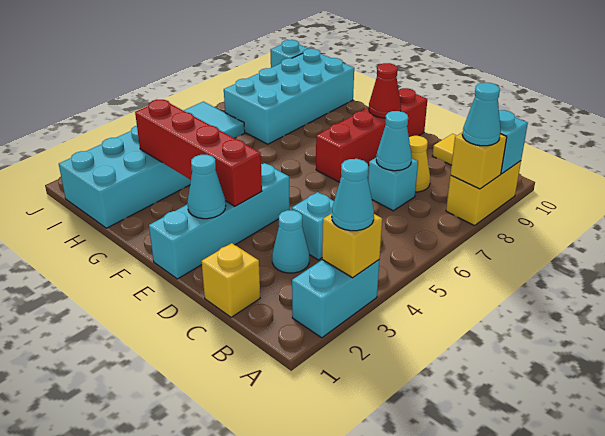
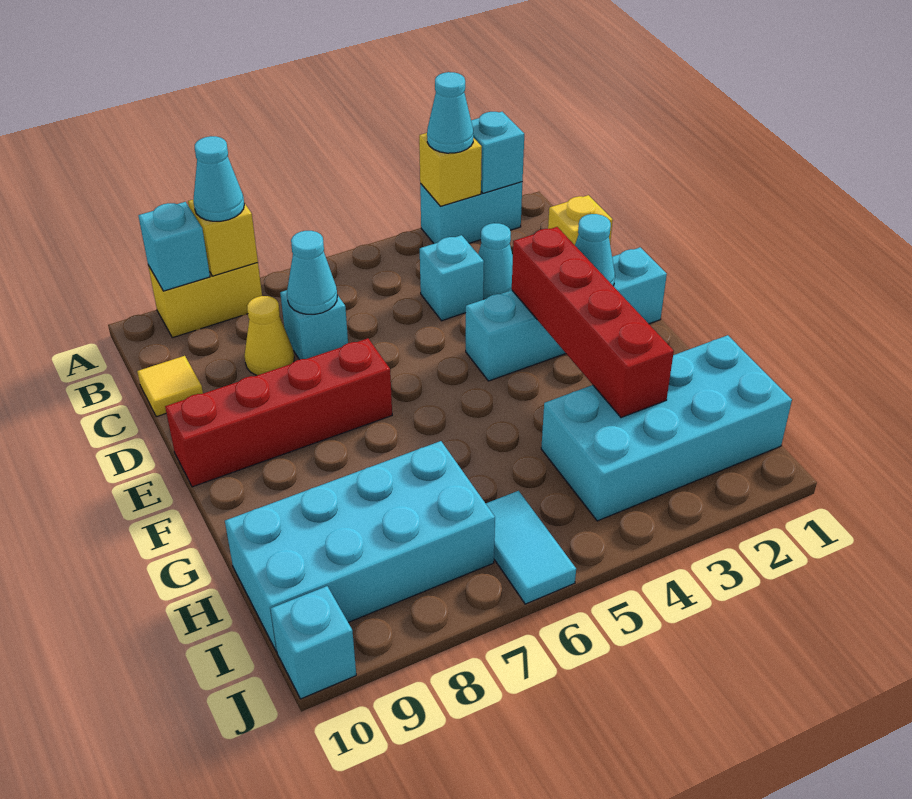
none -> cyan 1x1 brick [471,112,524,193]
red 1x1 cone [369,63,401,118] -> none

